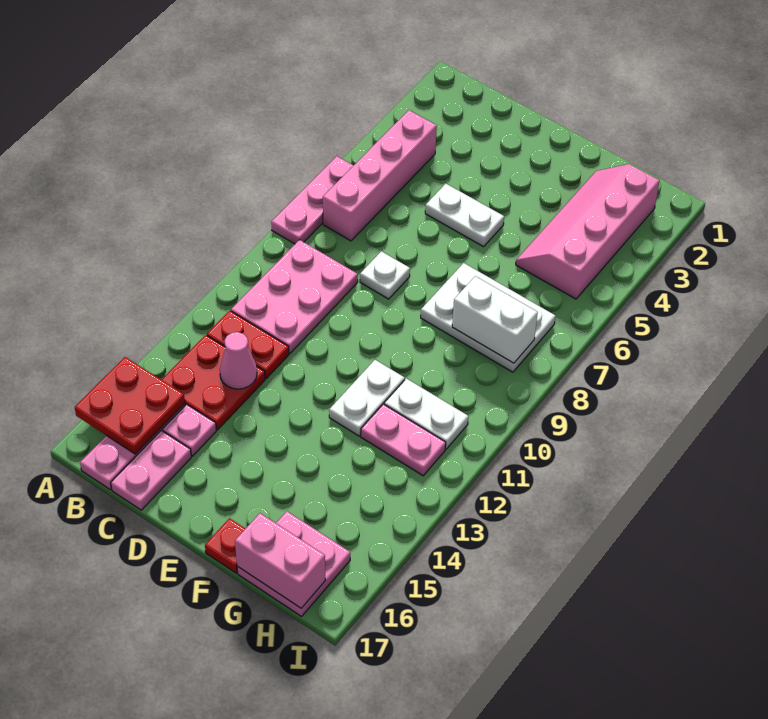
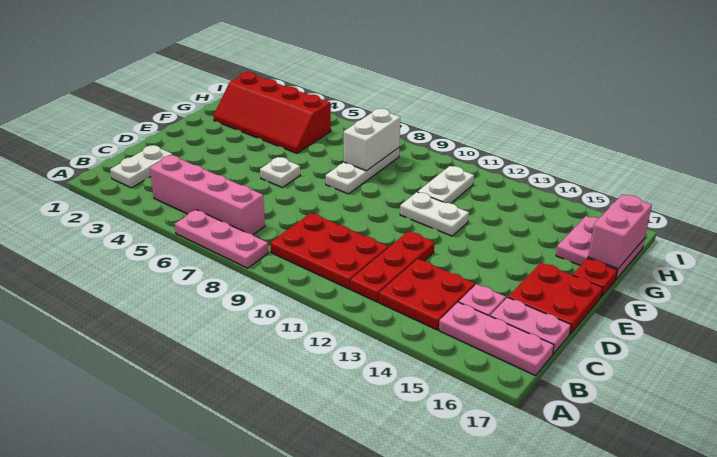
red 2x2 plate [75,357,185,454] -> red 2x2 plate moved to [508,263,603,334]
pink 2x3 plate [231,240,358,354] -> red 2x3 plate [270,213,388,289]
red 1x2 plate [207,311,289,378] -> red 1x3 plate [351,231,435,302]
pink 1x1 cone [220,332,257,389] -> none
white 1x2 plate [425,184,504,247] -> white 1x2 plate moved to [110,145,172,188]
white 1x1 plate [360,251,410,299] -> white 1x1 plate moved to [260,157,300,187]
white 2x3 plate [421,263,555,372] -> white 1x3 plate [326,148,399,194]
pink 2x4 slope [516,164,660,299] -> red 2x4 slope [213,72,331,153]
pink 1x2 plate [361,404,446,476] -> none

